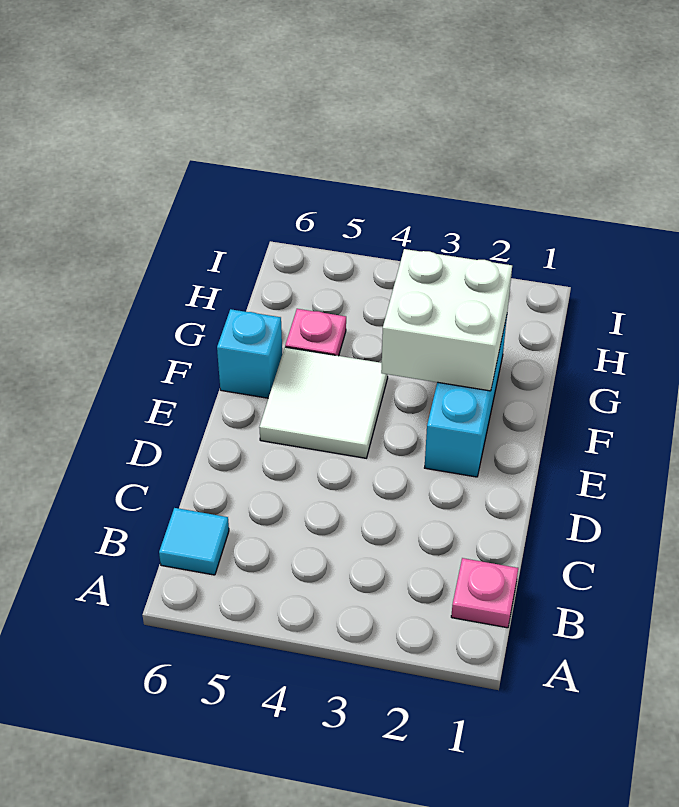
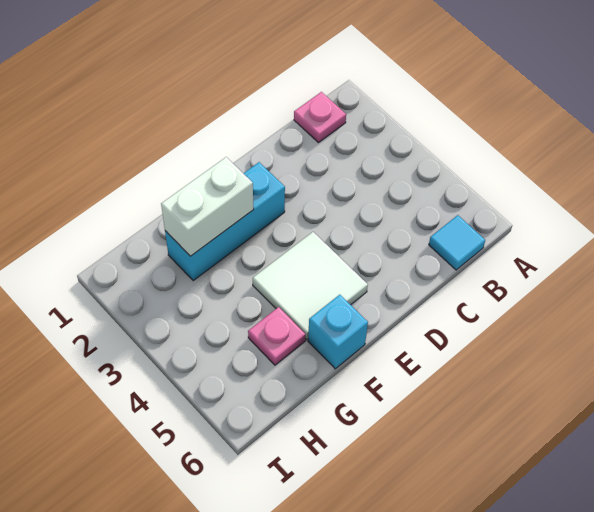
white 2x2 brick [381,249,512,391] -> white 1x2 brick [161,157,254,256]

